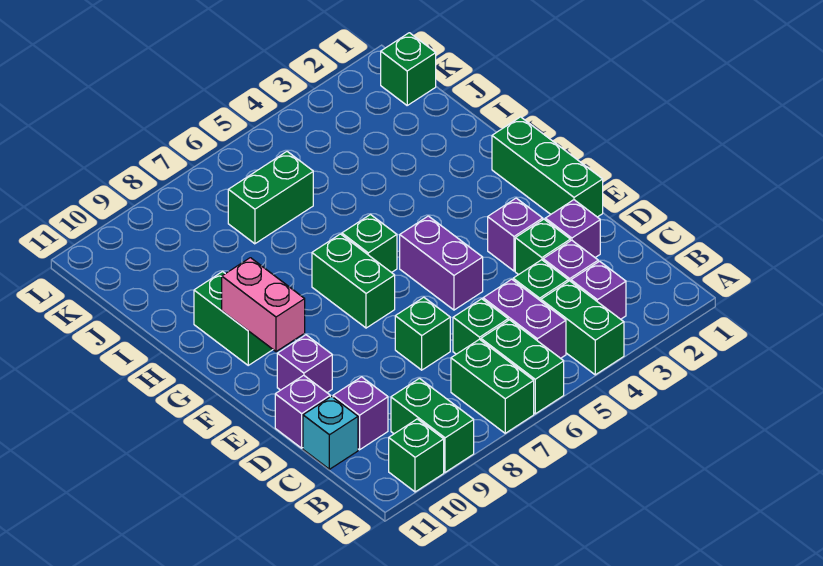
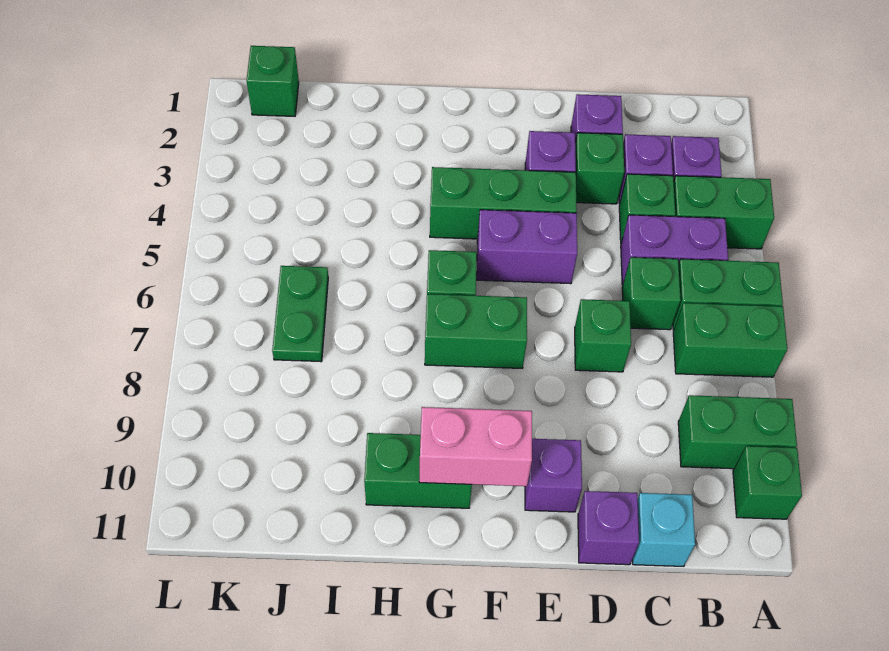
purple 1x1 brick [333,377,388,450] -> none
green 1x3 brick [492,117,603,217] -> green 1x3 brick moved to [430,167,577,239]
green 1x2 brick [228,152,313,244] -> green 1x2 plate [272,266,328,362]

